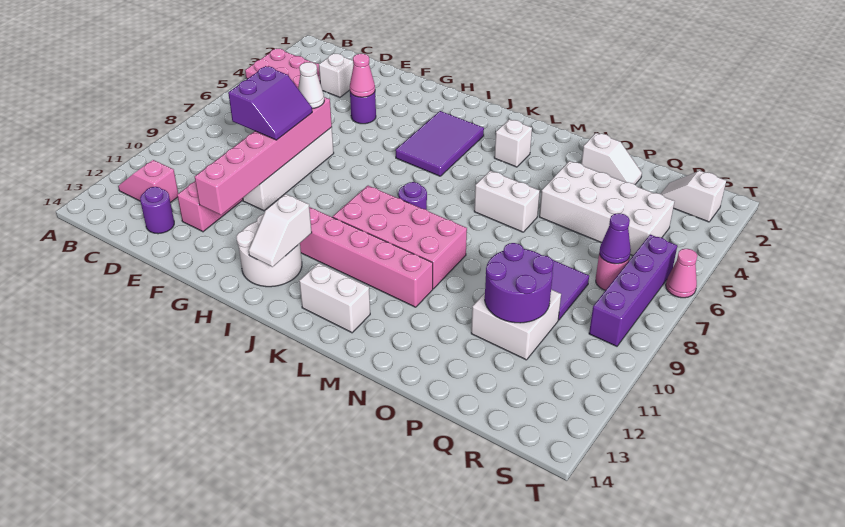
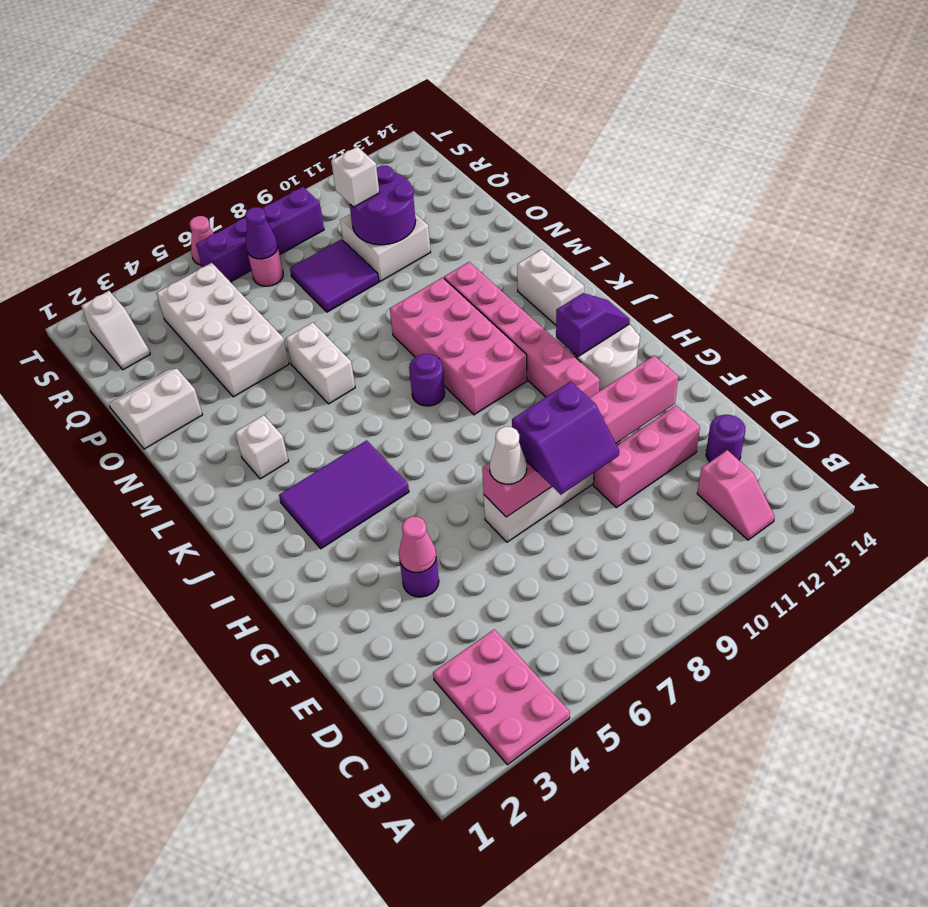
white 1x1 brick [319,53,354,97] -> white 1x1 brick moved to [331,147,379,207]
purple 2x2 slope [228,66,312,140] -> purple 2x2 slope turned to [512,382,619,495]
white 1x2 slope [249,194,312,267] -> purple 1x2 slope [556,293,630,357]
white 1x2 slope [581,133,642,184] -> white 2x2 slope [109,369,203,449]

